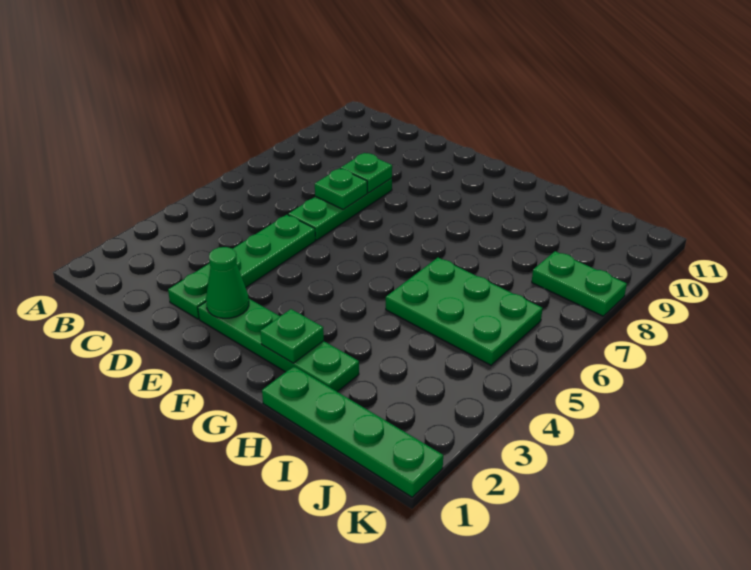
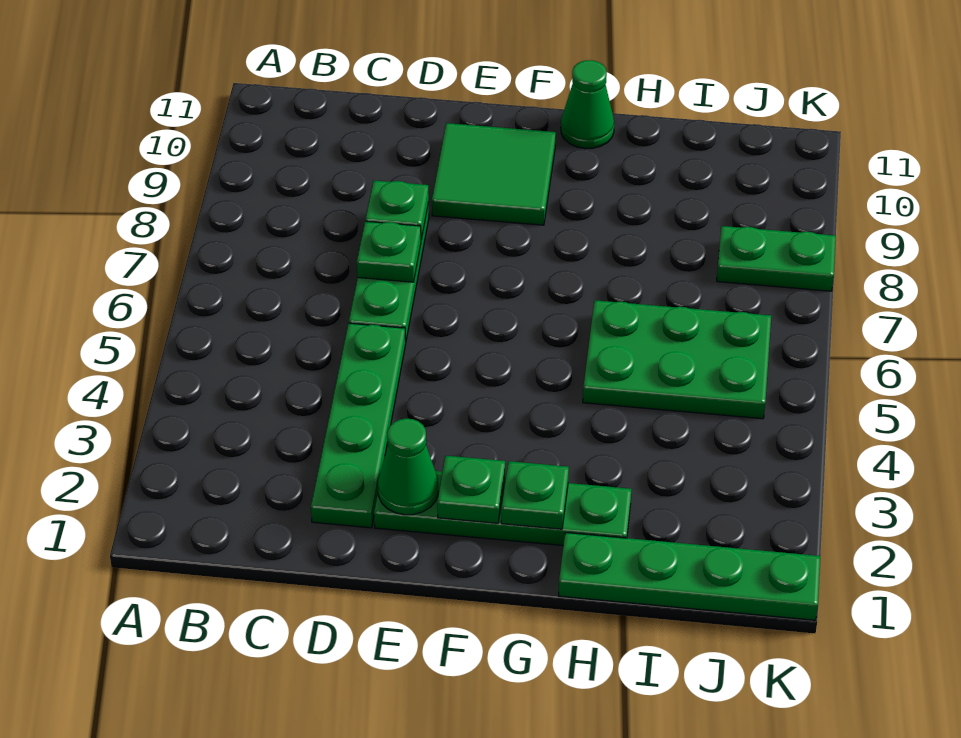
none -> green 2x2 tile [432,123,556,225]
none -> green 1x1 plate [437,456,505,523]
none -> green 1x1 cone [561,60,614,149]

